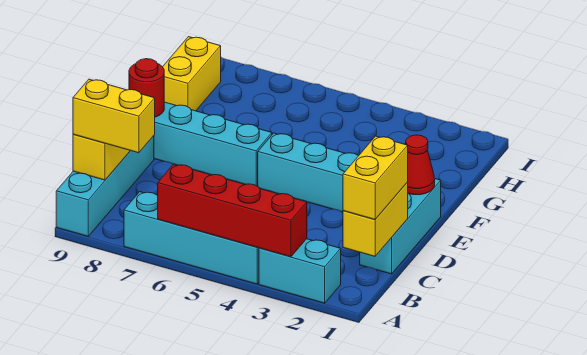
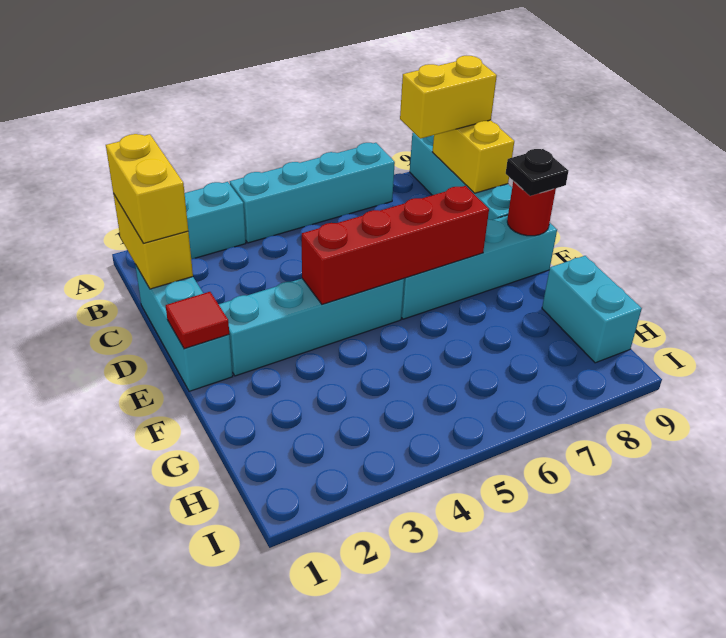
red 1x4 brick [158,164,307,257] -> red 1x4 brick moved to [302,186,489,304]
red 1x1 cone [406,135,435,195] -> red 1x1 tile [166,292,229,349]
none -> black 1x1 plate [506,149,568,196]
yellow 1x2 brick [163,37,221,111] -> cyan 1x2 brick [542,256,642,363]

